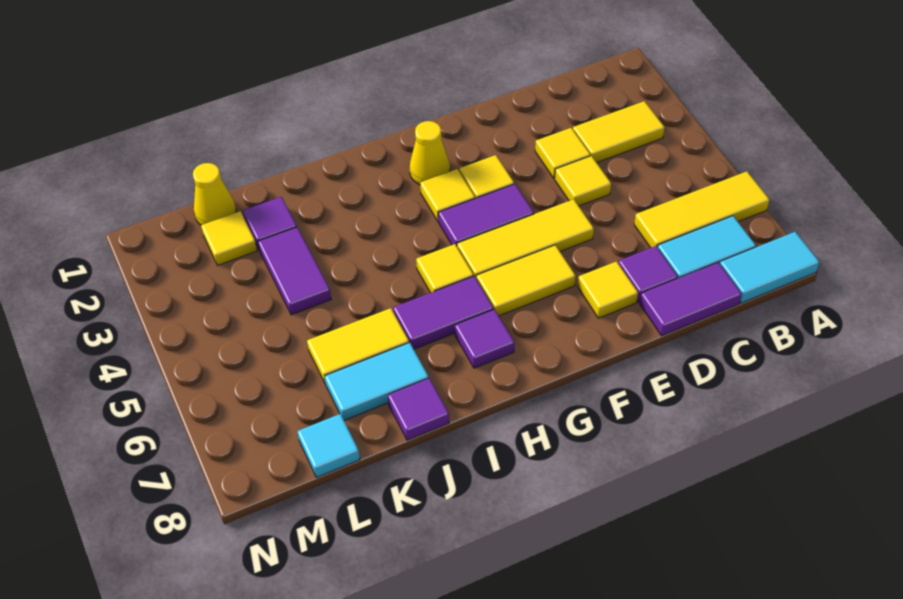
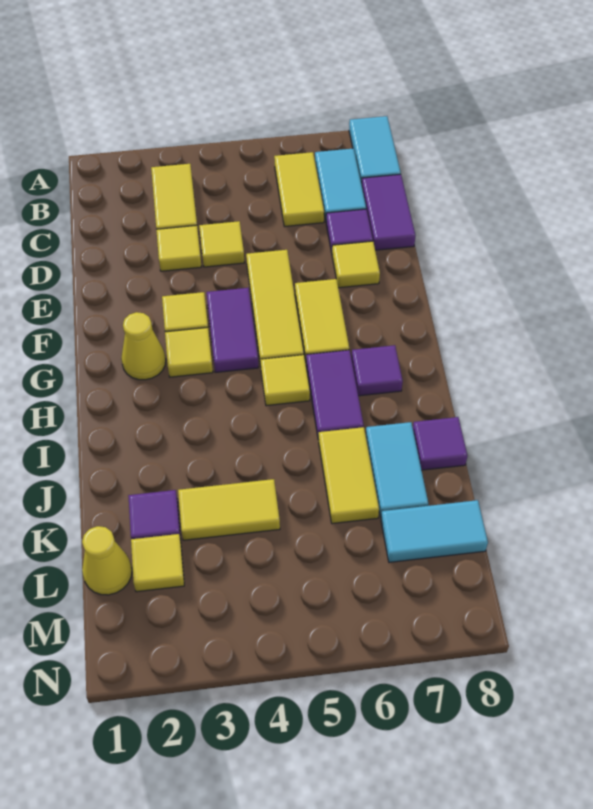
yellow 1x3 tile [634,171,769,248] -> yellow 1x2 tile [274,152,324,227]
purple 1x2 tile [258,227,331,315] -> yellow 1x2 tile [178,479,280,540]
cyan 1x1 tile [297,414,360,477] -> cyan 1x2 tile [381,500,488,562]

